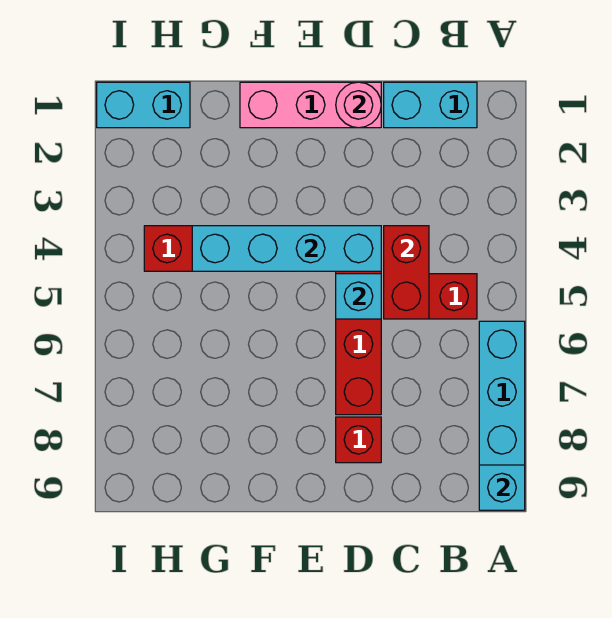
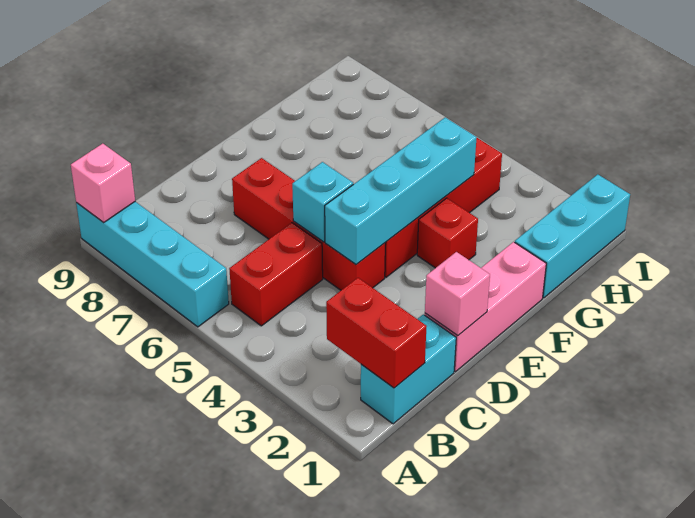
cyan 1x1 brick [479,465,525,510] -> pink 1x1 brick [71,144,135,223]
red 1x2 brick [384,226,429,319] -> red 1x2 brick moved to [326,278,427,388]
pink 1x1 round brick [336,82,381,128] -> pink 1x1 brick [425,252,490,336]
red 1x1 brick [336,417,381,463] -> red 1x1 brick moved to [417,198,478,268]
cyan 1x2 brick [97,82,190,128] -> cyan 1x3 brick [515,174,630,298]

